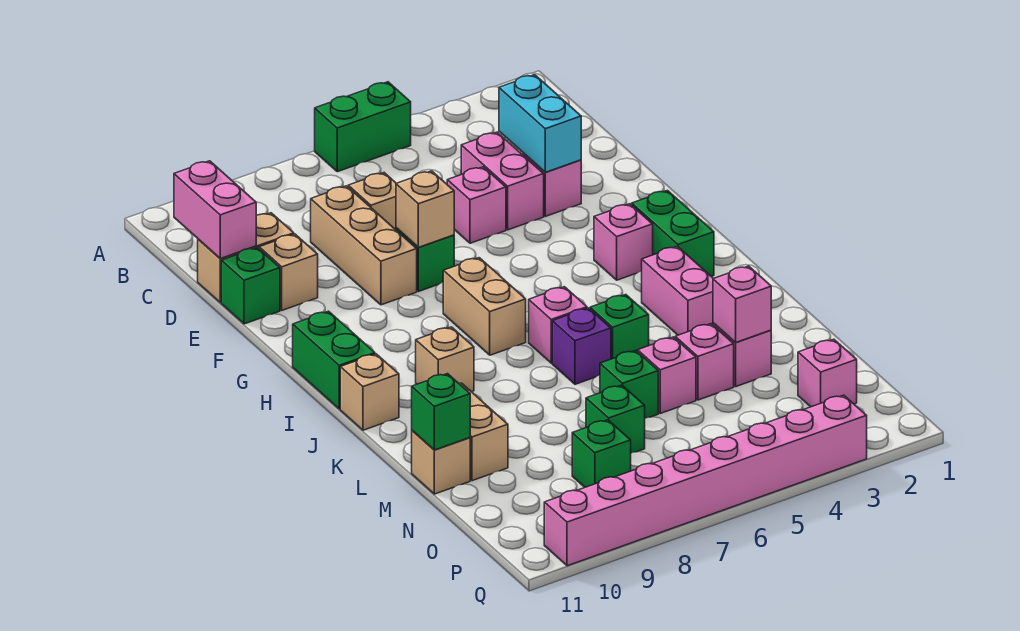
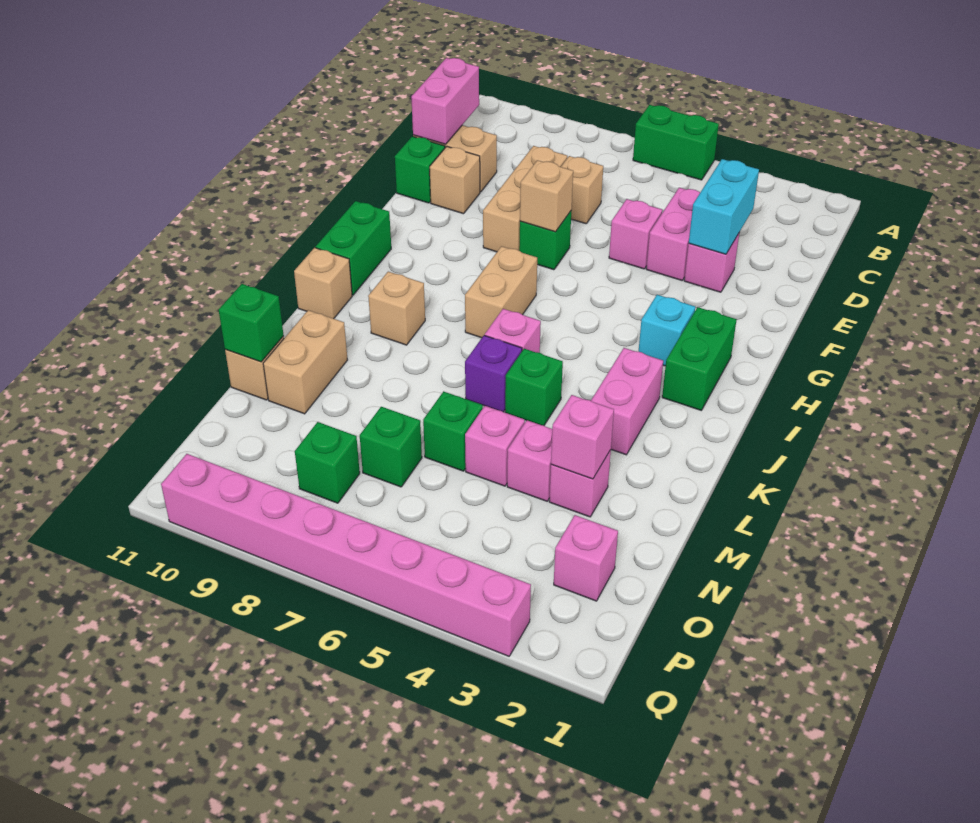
pink 1x1 brick [594,204,653,280] -> cyan 1x1 brick [639,295,695,366]

